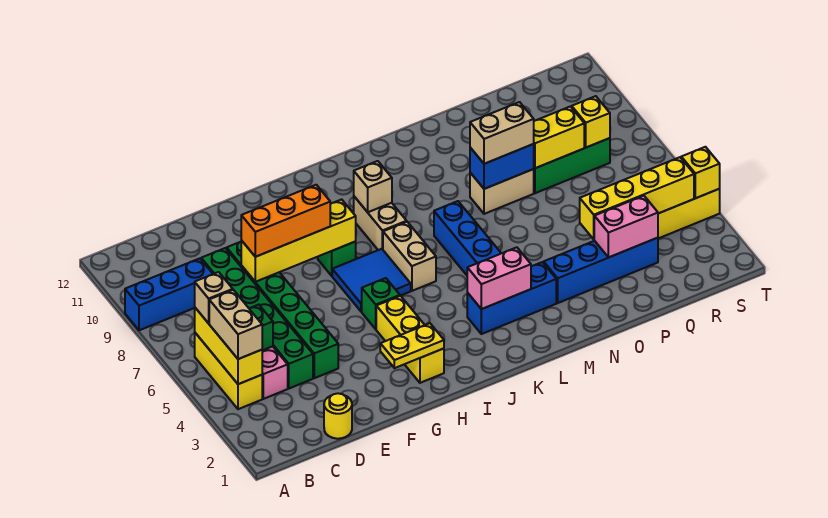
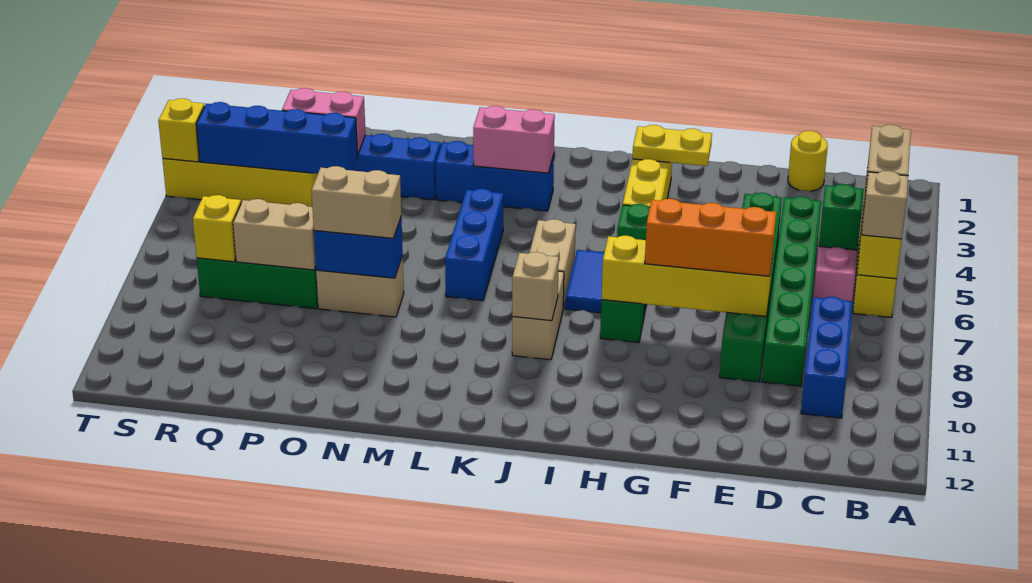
blue 1x3 brick [125,258,213,330] -> blue 1x3 brick turned to [801,297,853,418]
yellow 1x4 brick [580,157,694,239] -> blue 1x4 brick [196,102,357,174]
yellow 1x2 brick [534,106,584,168] -> tan 1x2 brick [233,199,316,270]

